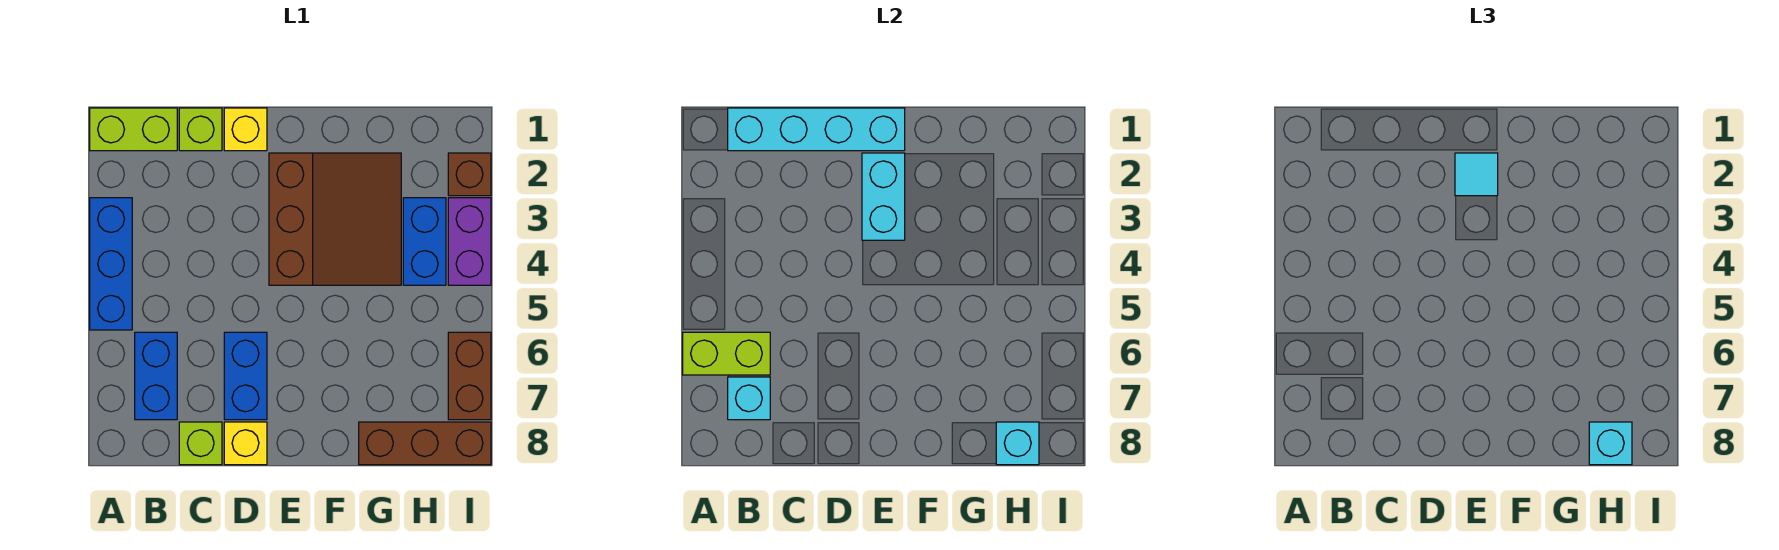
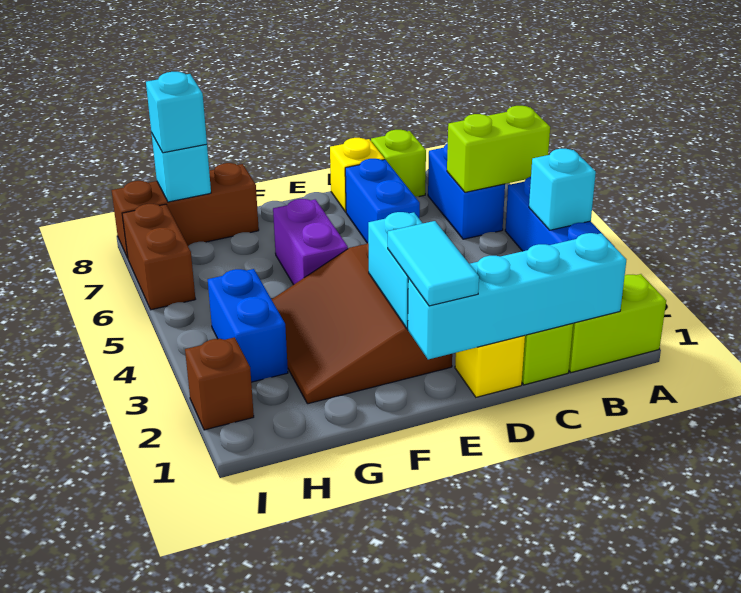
cyan 1x1 brick [728,377,770,420] -> cyan 1x1 brick moved to [529,149,596,230]
cyan 1x1 tile [1455,153,1498,196] -> cyan 1x2 tile [388,221,479,306]
purple 1x2 brick [448,198,491,285] -> purple 1x2 brick moved to [273,199,348,285]

